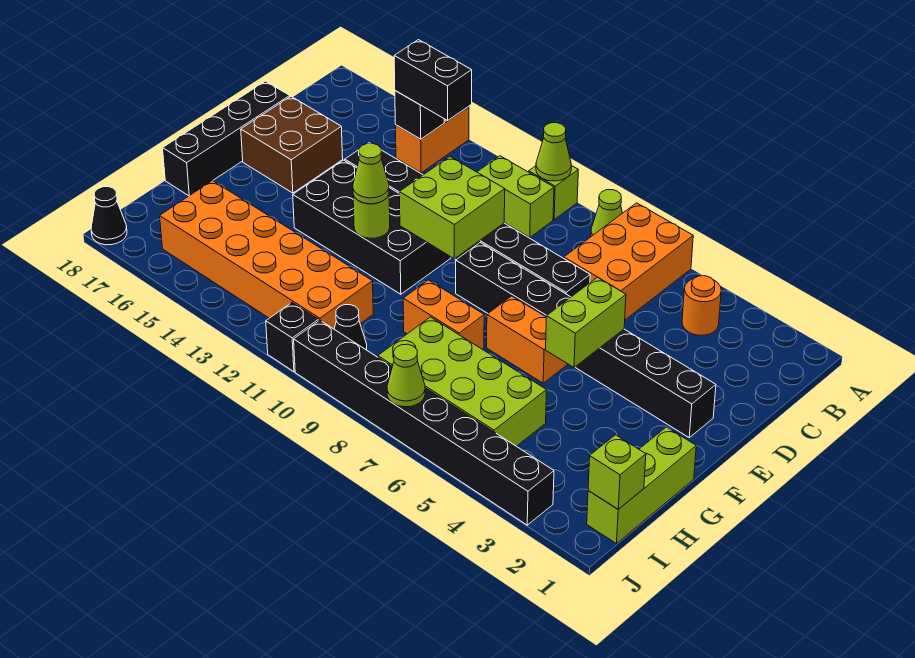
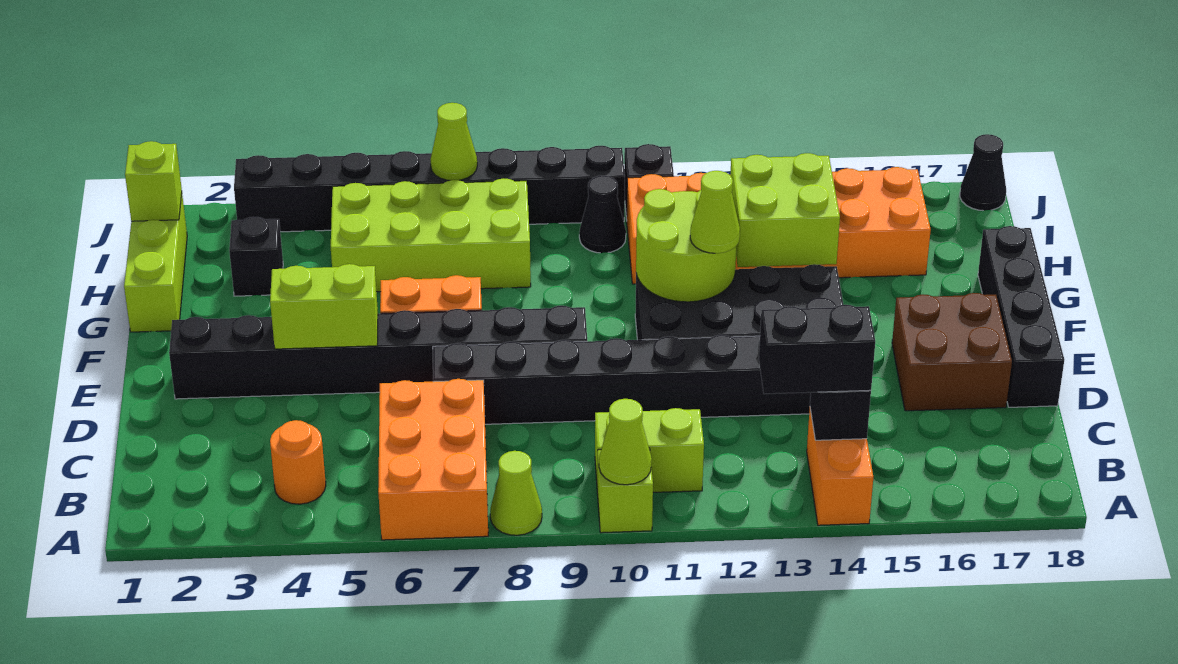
lime 2x2 brick [399,157,505,259] -> lime 2x2 brick moved to [730,153,840,267]
lime 1x2 brick [546,277,626,367] -> lime 1x2 brick turned to [270,264,378,349]
lime 1x1 round brick [353,195,390,238] -> lime 2x2 round brick [636,189,736,302]
orange 1x2 brick [403,280,484,349] -> none
none -> black 1x1 brick [229,217,283,296]

